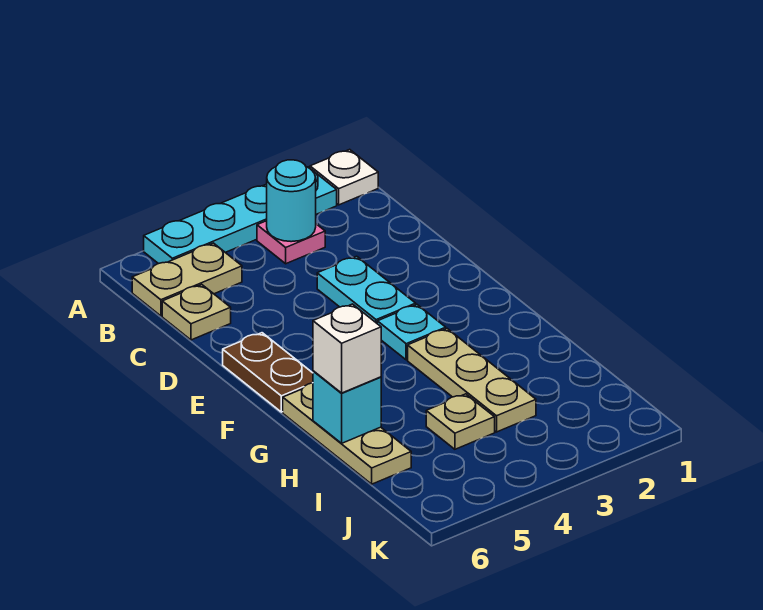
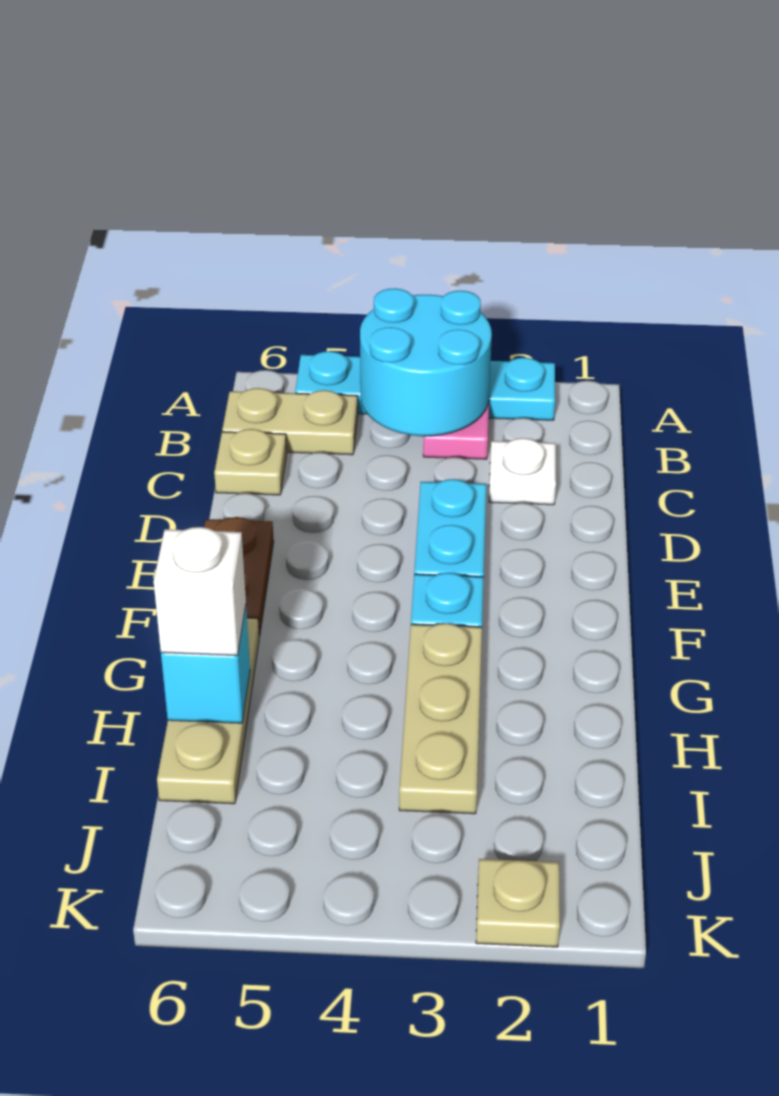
white 1x1 plate [310,149,378,205] -> white 1x1 plate moved to [489,438,556,505]
cyan 1x1 round brick [267,160,316,242] -> cyan 2x2 round brick [360,288,492,436]
tan 1x1 plate [426,394,495,449] -> tan 1x1 plate moved to [476,859,560,947]

